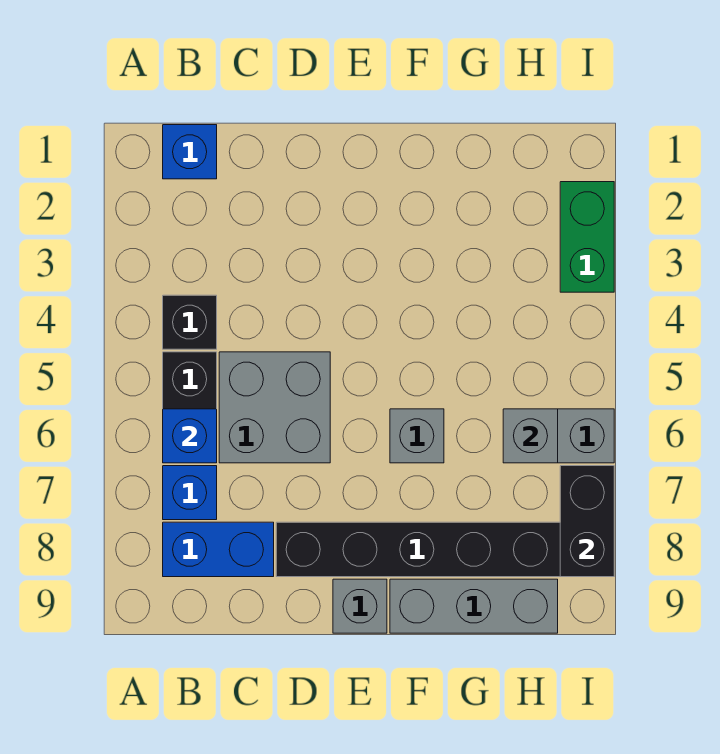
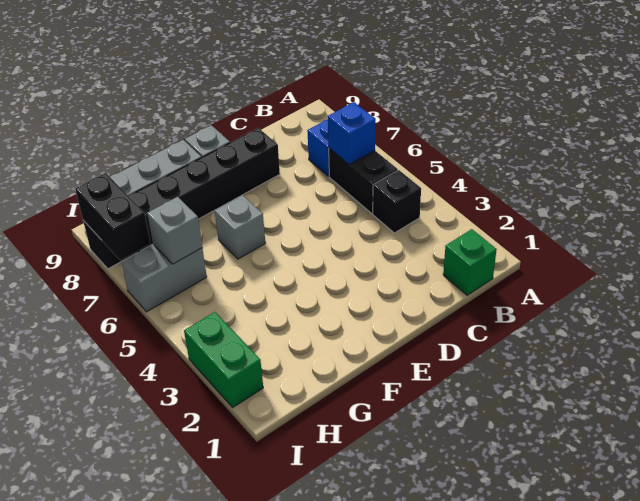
blue 1x1 brick [163,125,217,179] -> green 1x1 brick [443,229,497,295]
blue 1x2 brick [163,522,274,577] -> none
grey 2x2 brick [219,352,330,463] -> none

